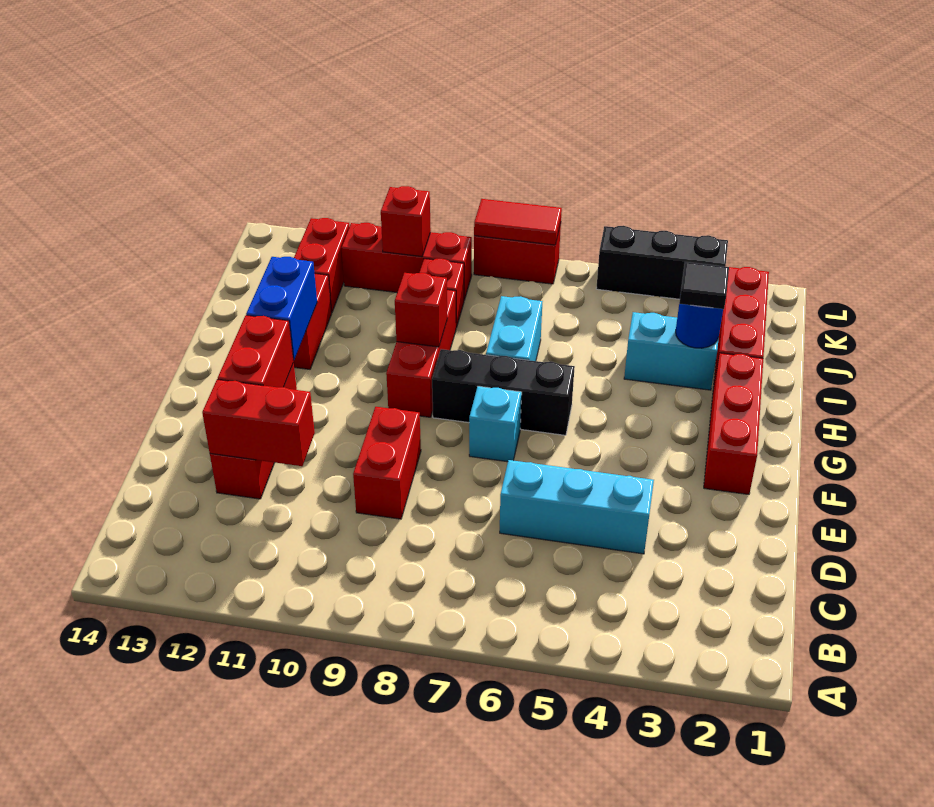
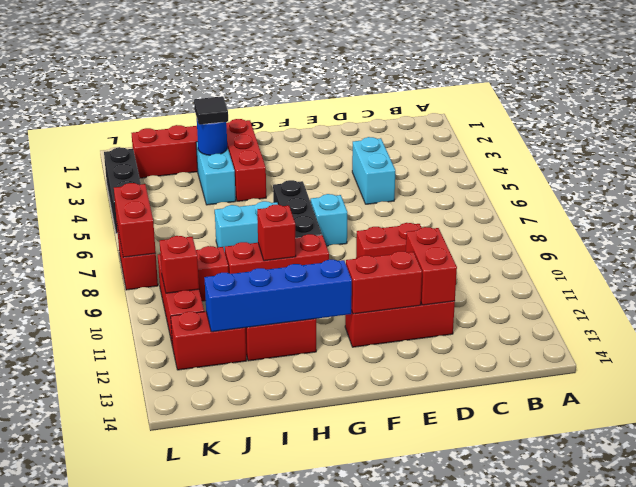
cyan 1x3 brick [500,460,654,554] -> cyan 1x2 brick [352,137,395,204]
red 1x3 brick [704,353,763,495] -> red 1x3 brick turned to [226,119,266,201]
blue 1x2 brick [246,257,317,360] -> blue 1x4 brick [204,260,352,332]
red 1x2 tile [474,199,562,245] -> red 1x2 brick [114,183,156,257]

